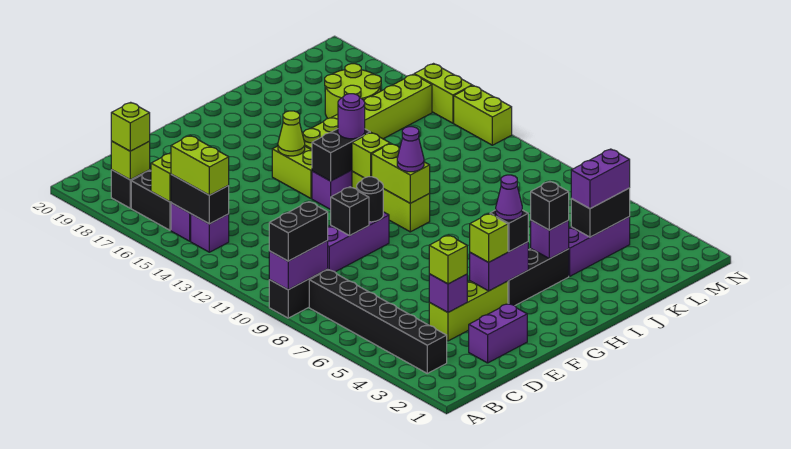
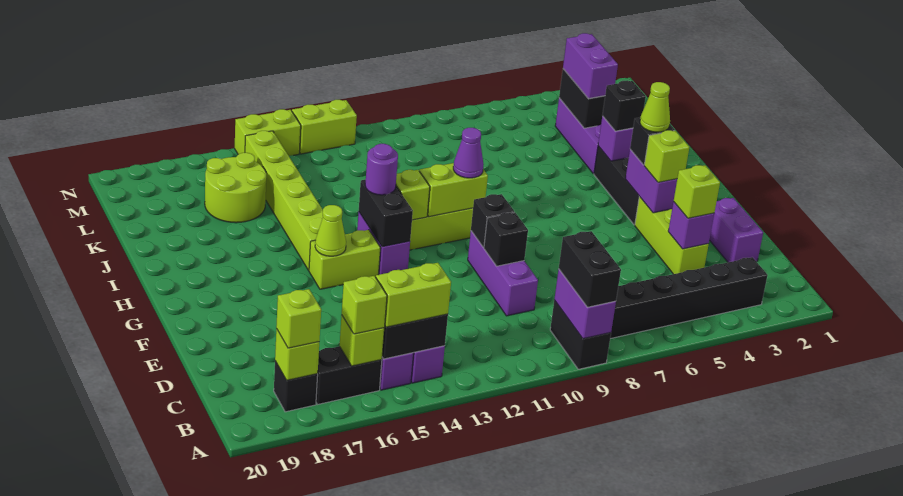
none -> lime 1x1 brick [342,276,387,334]
black 1x1 round brick [357,177,383,222] -> black 1x1 brick [471,194,514,247]
purple 1x1 cone [496,175,522,220] -> lime 1x1 cone [640,82,670,132]

